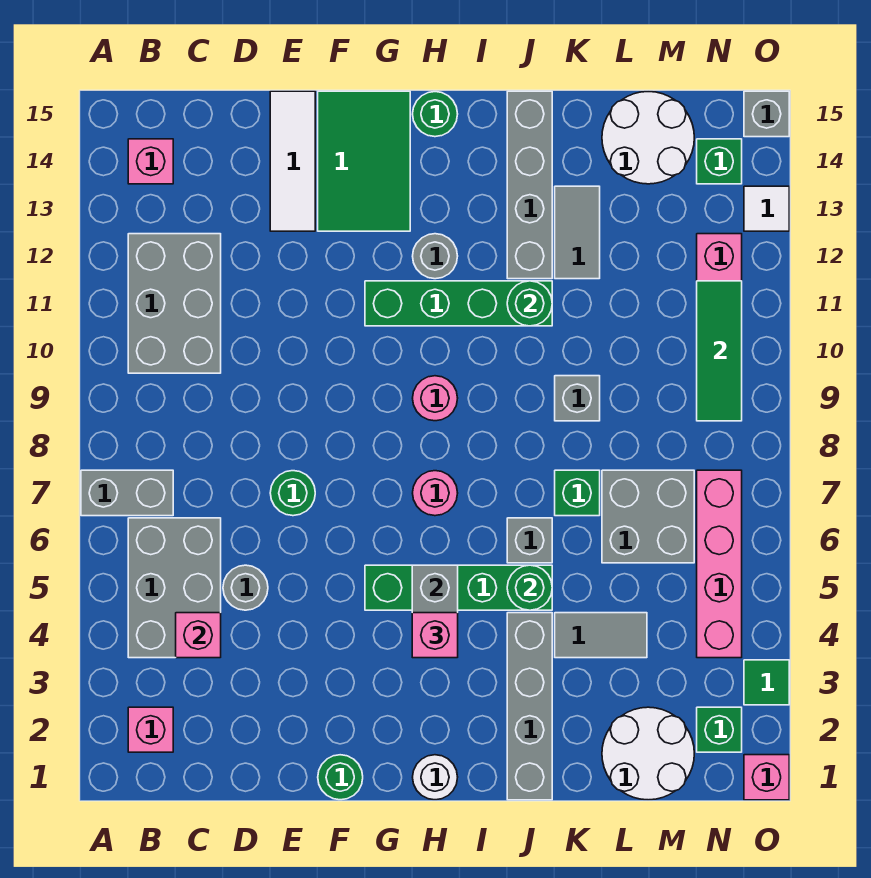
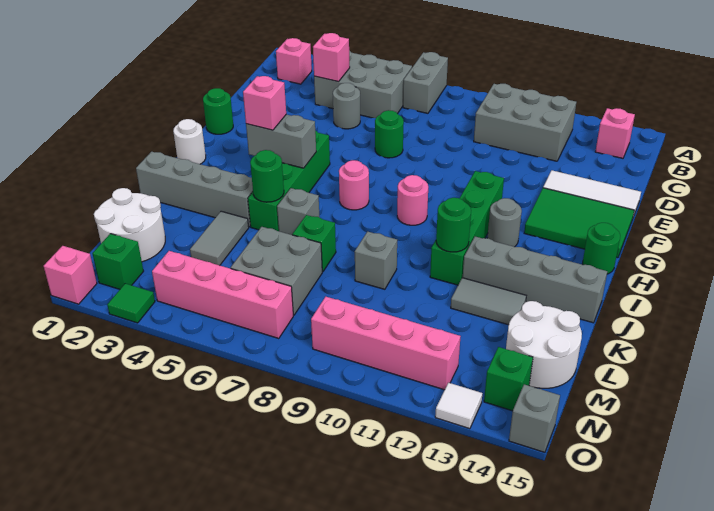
green 1x3 tile [697,281,742,421] -> none

